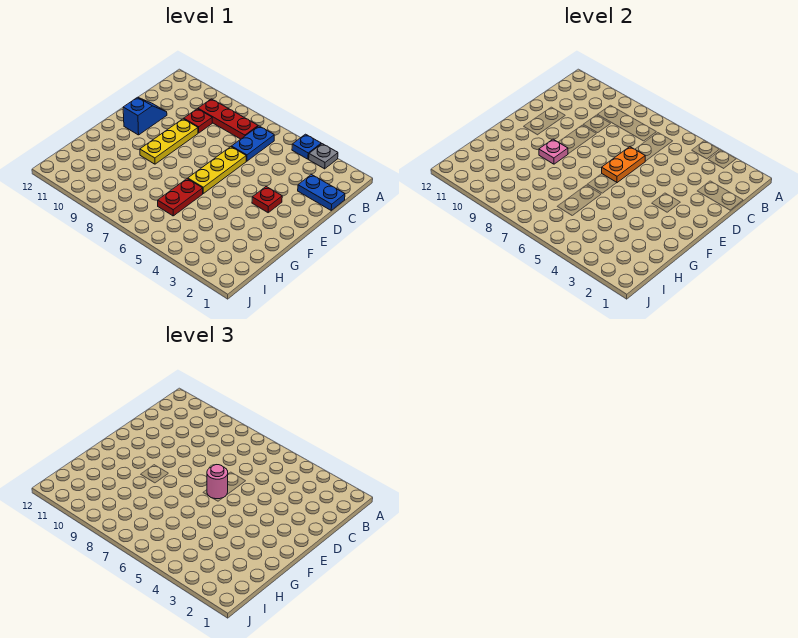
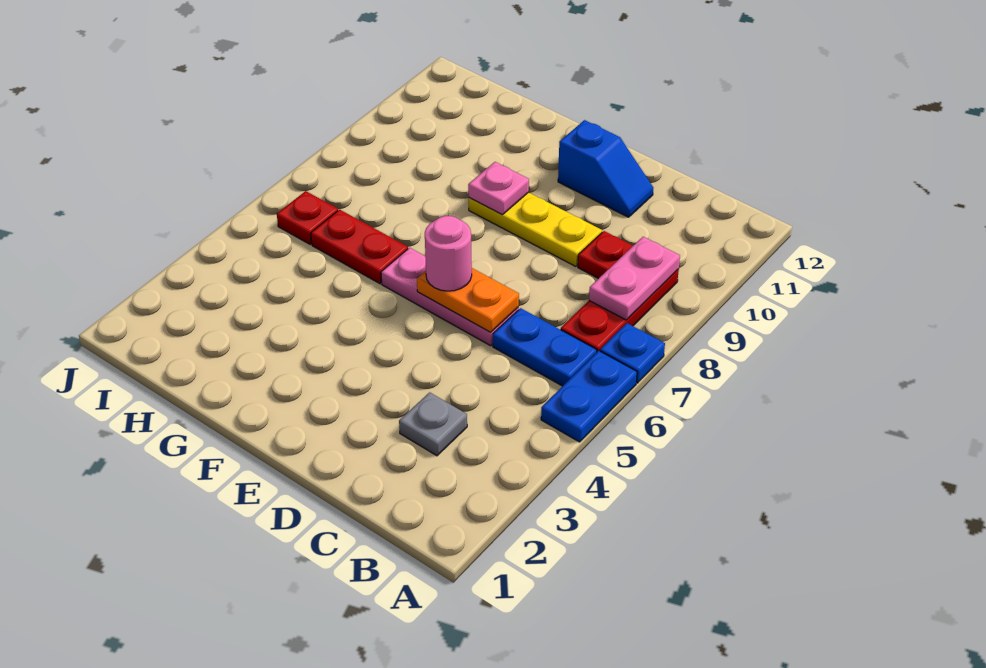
grey 1x1 plate [309,144,338,169] -> grey 1x1 plate moved to [399,392,467,456]
blue 1x1 plate [292,134,321,159] -> blue 1x1 plate moved to [600,323,665,383]
none -> pink 1x2 plate [589,237,680,320]
blue 1x2 plate [298,175,345,210] -> blue 1x2 plate moved to [541,351,637,442]
yellow 1x3 plate [187,147,246,193] -> pink 1x3 plate [381,248,519,346]
red 1x1 plate [252,187,282,213] -> red 1x1 plate moved to [277,191,338,244]

